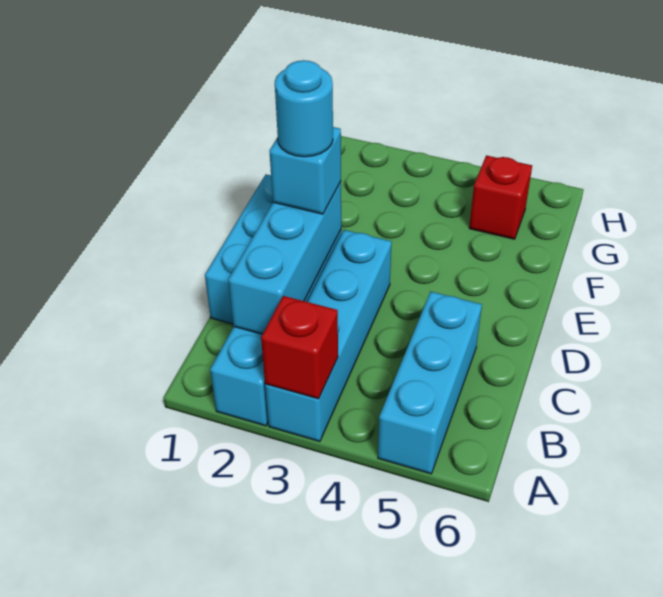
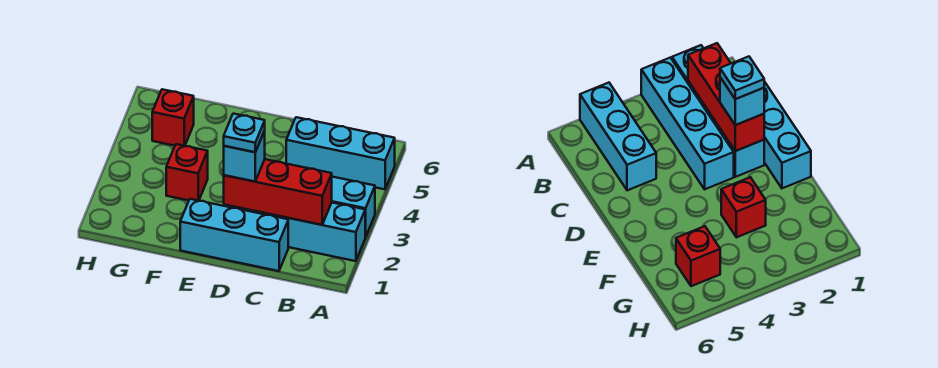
red 1x1 brick [261,296,338,399] -> red 1x1 brick moved to [166,144,208,201]
cyan 1x3 brick [228,182,341,334] -> red 1x3 brick [224,159,332,225]
cyan 1x1 round brick [275,60,333,157] -> cyan 1x1 plate [224,114,265,152]

